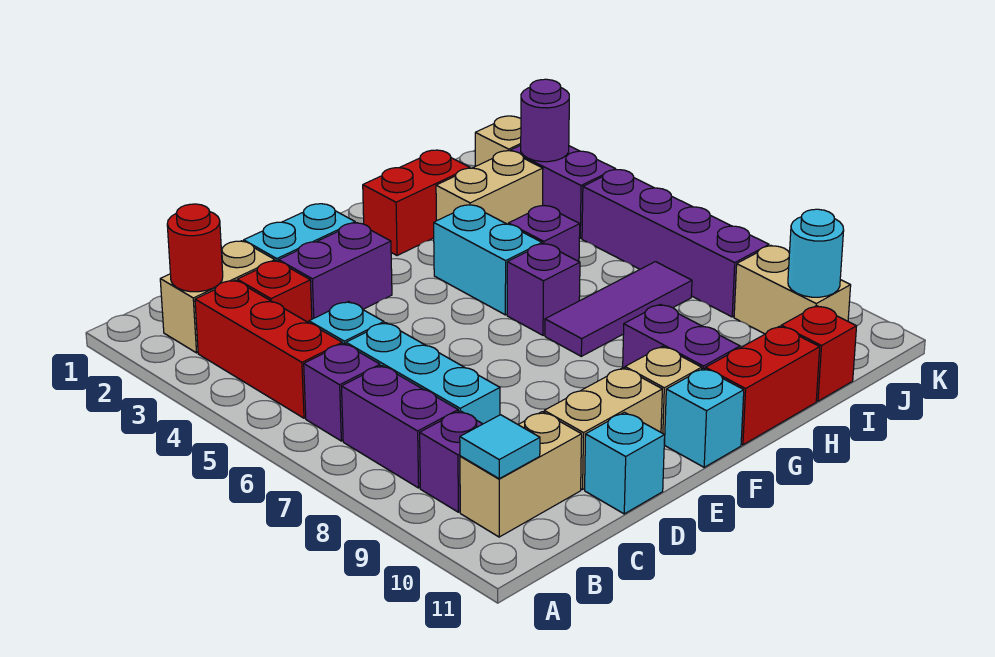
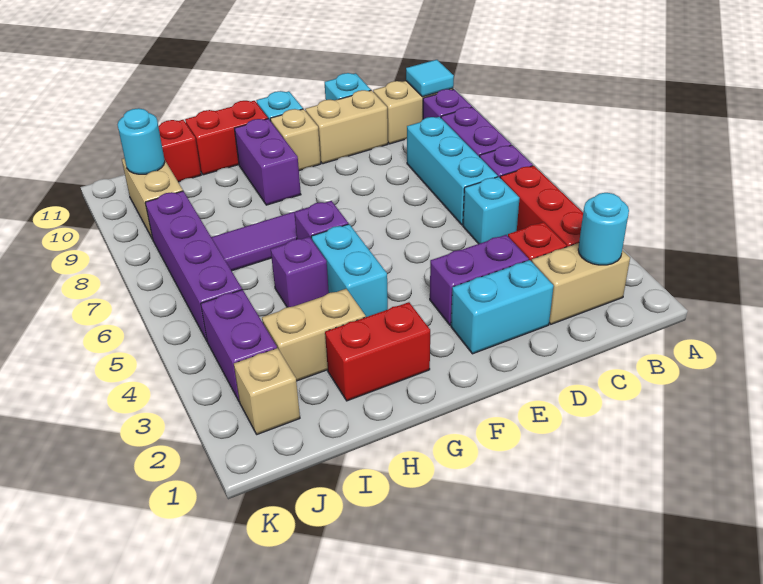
red 1x1 round brick [167,204,223,292] -> cyan 1x1 round brick [578,193,629,265]
purple 1x1 round brick [521,79,569,162] -> none

